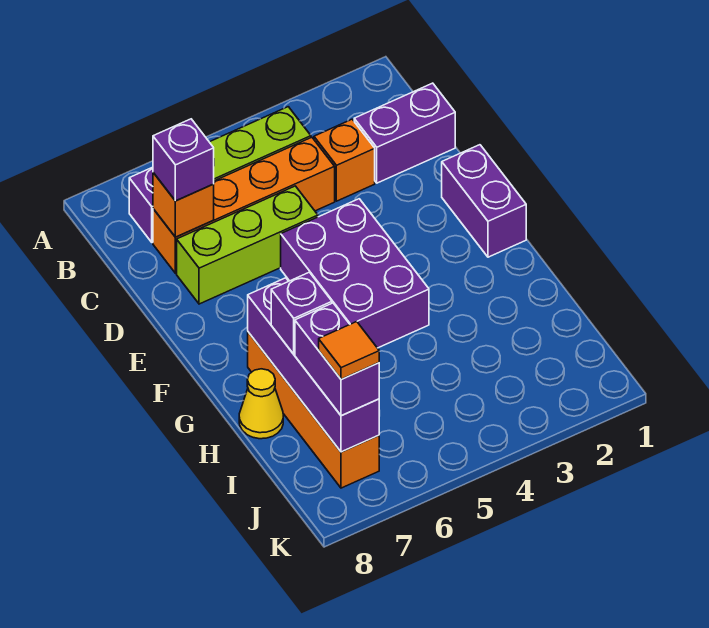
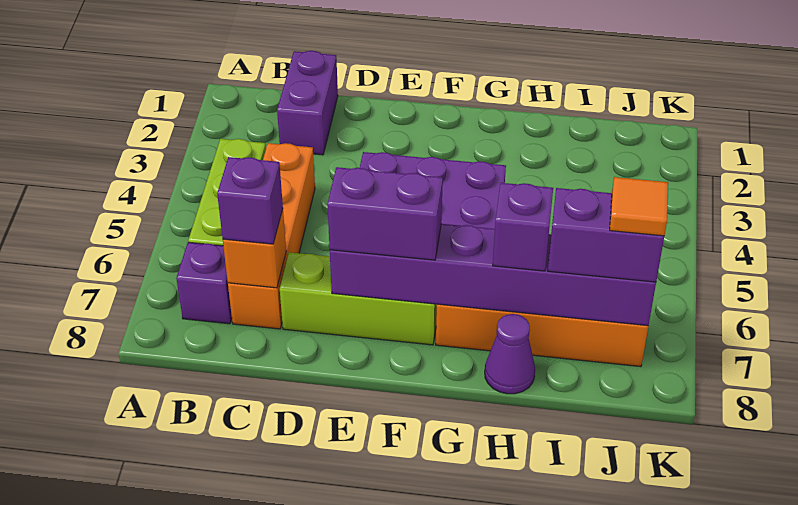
orange 1x1 brick [314,119,375,201] -> none
lime 1x3 brick [177,186,318,304] -> lime 1x3 brick turned to [280,252,437,345]
purple 1x2 brick [442,145,526,257] -> purple 1x2 brick moved to [327,167,443,260]
purple 1x4 brick [248,278,379,452] -> purple 1x6 brick [330,224,656,326]
yellow 1x1 cone [239,369,283,439] -> purple 1x1 cone [485,314,535,394]

